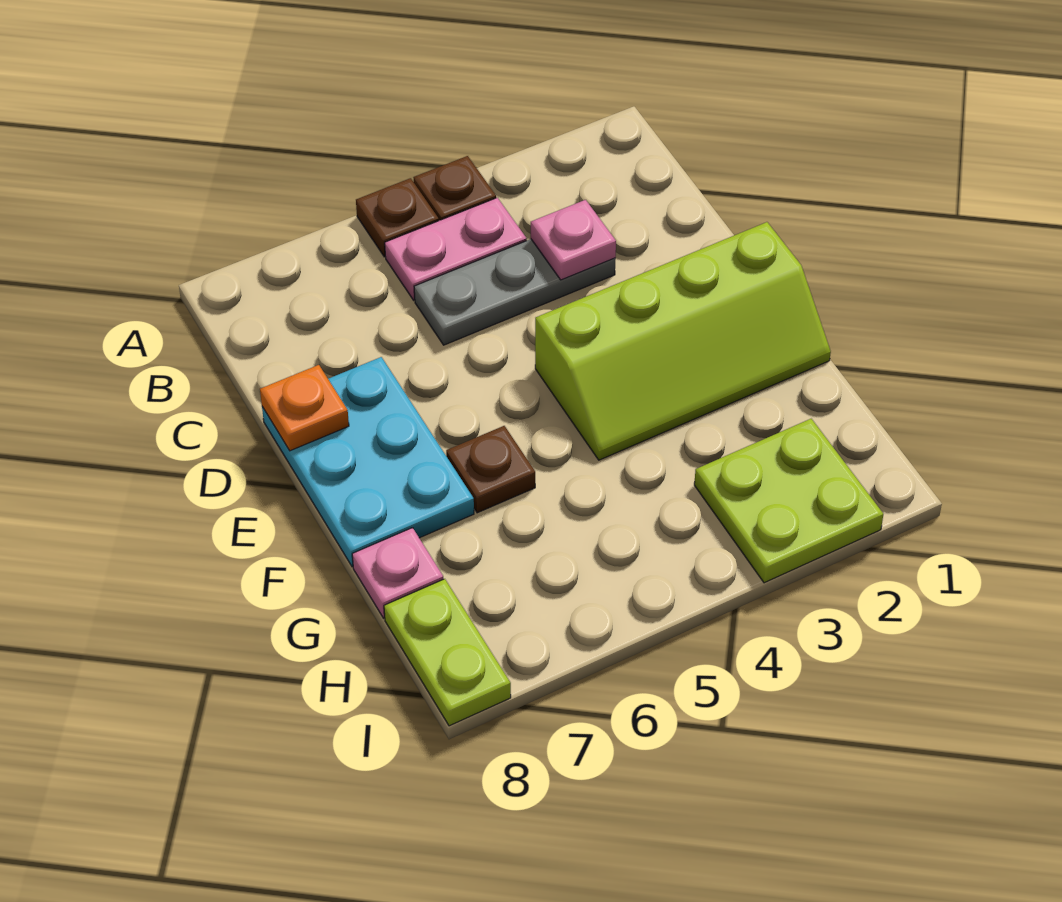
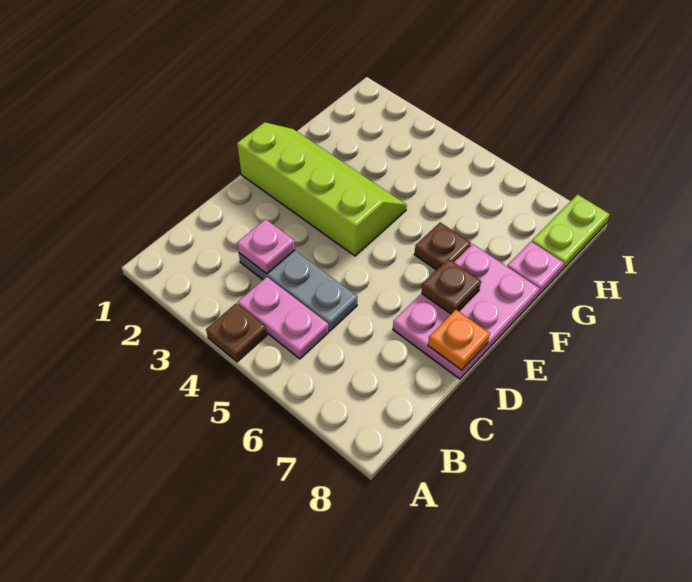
brown 1x1 plate [356,178,439,257] -> brown 1x1 plate moved to [422,259,481,314]
cyan 2x3 plate [262,357,474,567] -> pink 2x3 plate [393,244,539,379]
lime 2x2 plate [694,419,883,583] -> none

